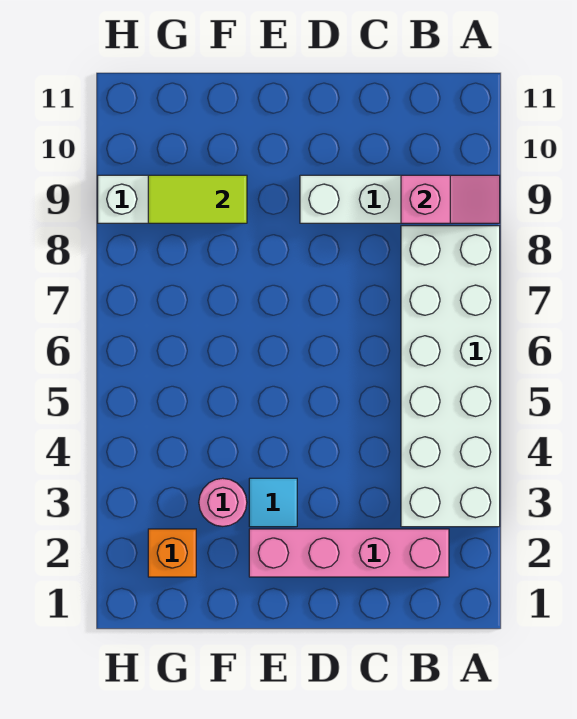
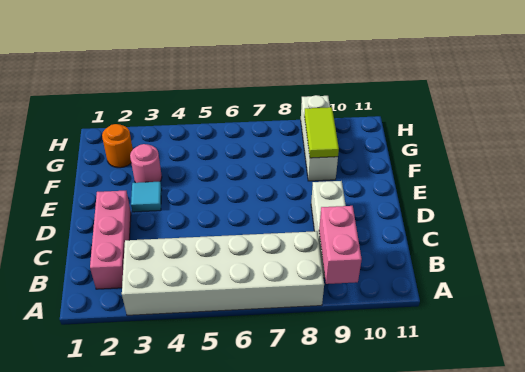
pink 1x2 slope [401,175,500,223] -> pink 1x2 brick [319,206,362,284]
pink 1x4 brick [249,529,449,577] -> pink 1x3 brick [90,191,131,289]
orange 1x1 brick [148,529,196,577] -> orange 1x1 round brick [102,124,133,168]

